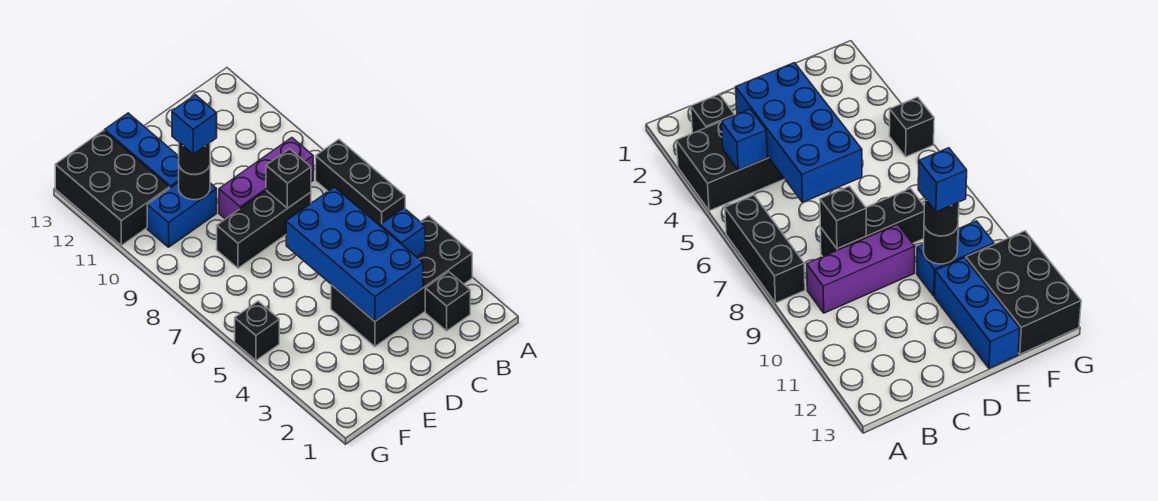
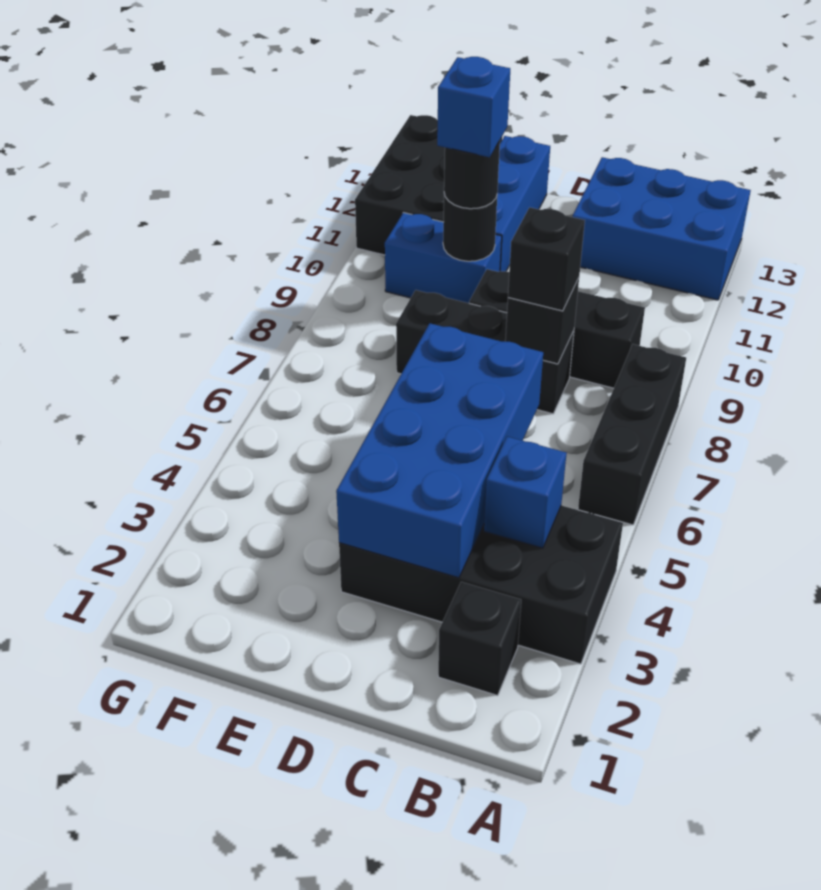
none -> blue 2x3 brick [573,157,751,300]
purple 1x3 brick [219,138,313,219] -> black 1x3 brick [469,269,645,388]
black 1x1 brick [235,301,279,360] -> black 1x1 brick moved to [508,207,585,311]

